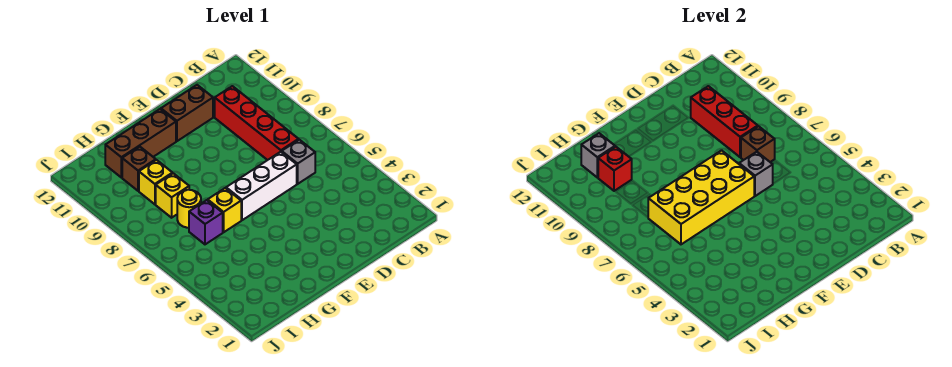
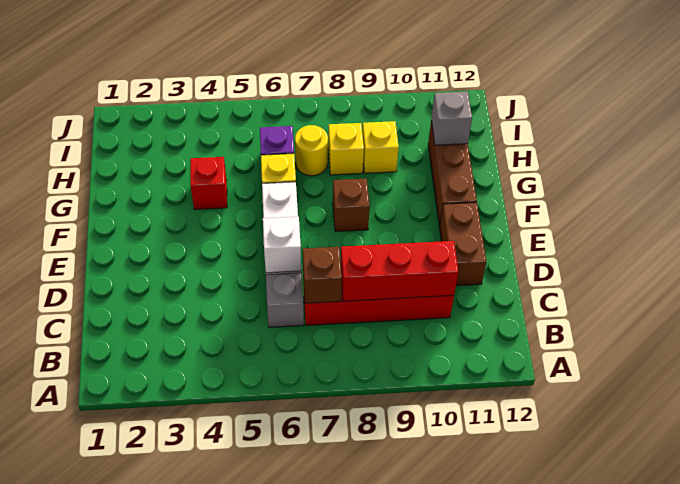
grey 1x1 brick [739,152,773,196] -> white 1x1 brick [263,217,301,273]
yellow 2x4 brick [648,150,754,244] -> none
brown 1x1 brick [122,147,156,191] -> brown 1x1 brick moved to [333,178,370,232]
red 1x1 brick [598,147,632,191] -> red 1x1 brick moved to [190,157,227,210]

